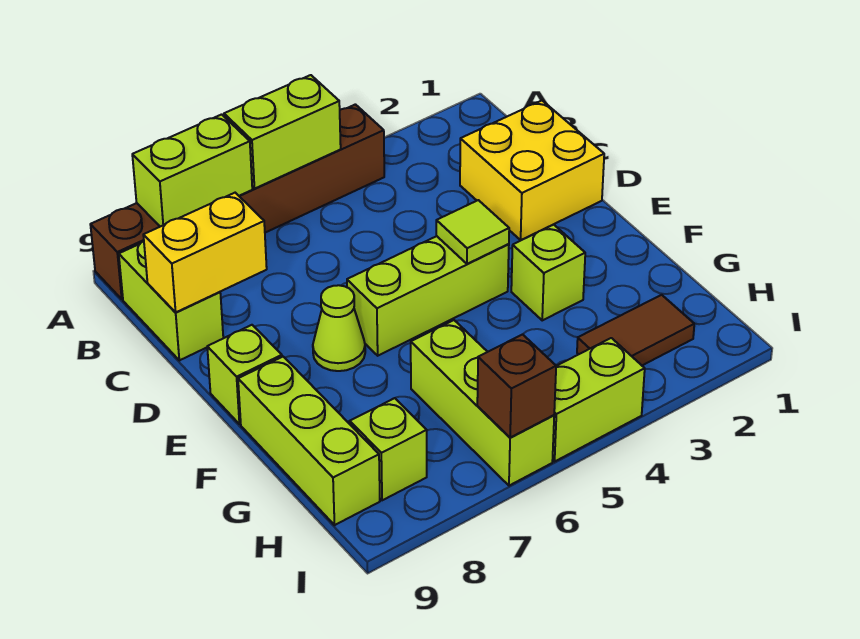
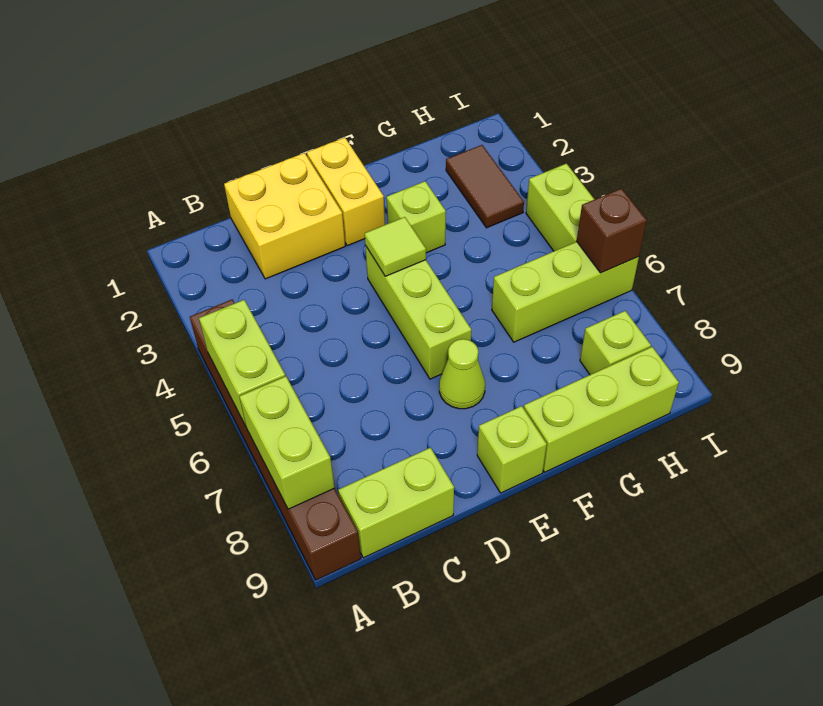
yellow 1x2 brick [143,193,267,313] -> yellow 1x2 brick moved to [307,138,385,246]

